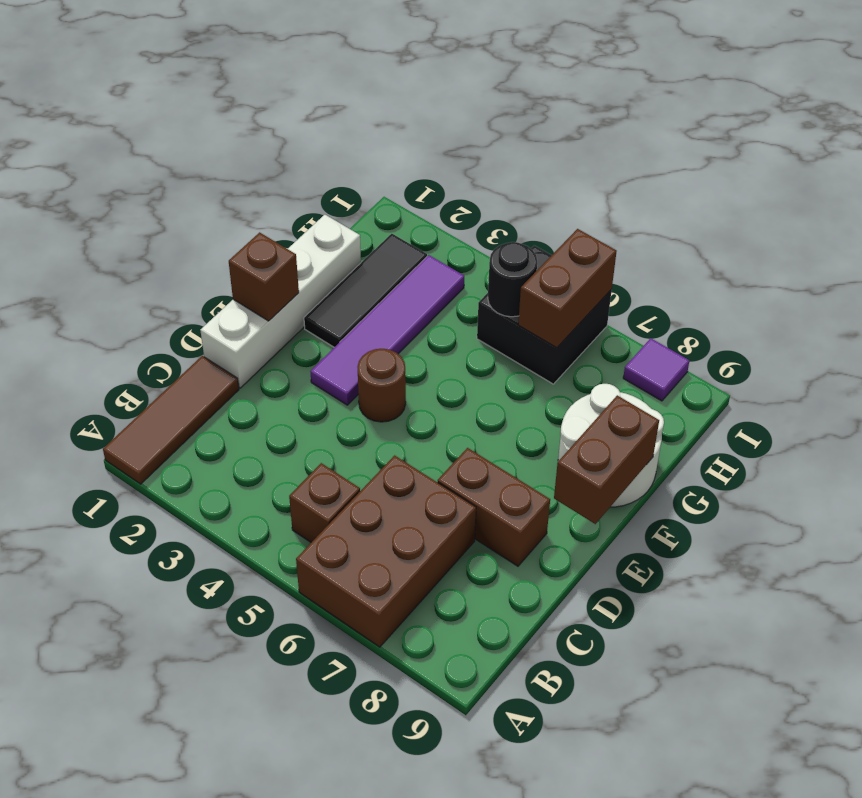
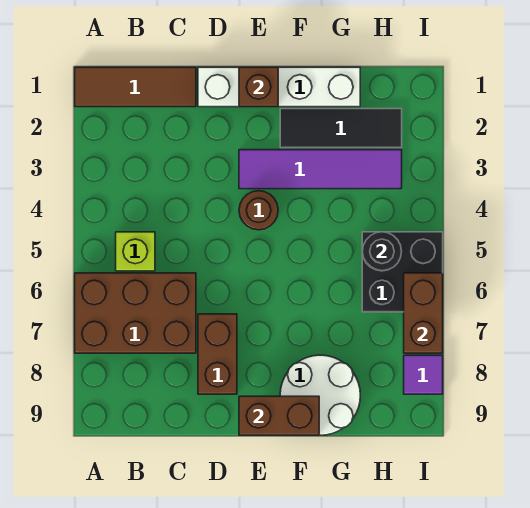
brown 1x1 brick [289,463,360,542] -> lime 1x1 brick [116,232,155,271]
brown 1x2 brick [518,229,617,348] -> brown 1x2 brick turned to [404,273,443,353]

